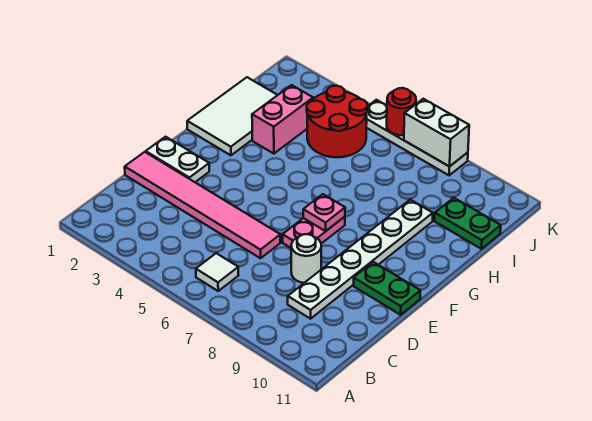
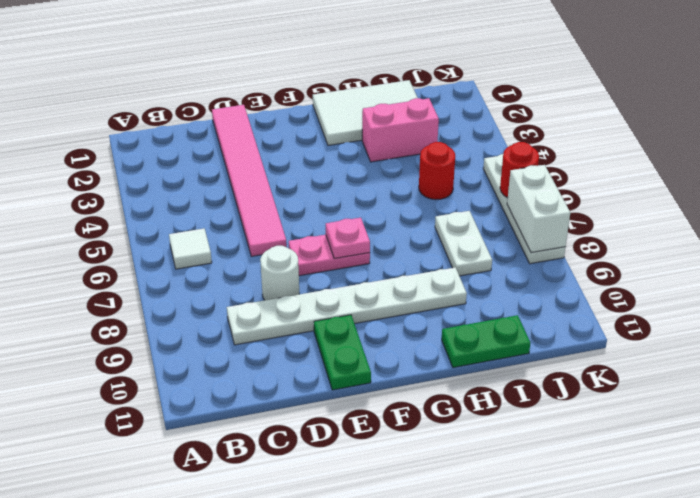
white 1x2 plate [146,137,209,182] -> white 1x2 plate moved to [435,211,492,276]
red 2x2 round brick [307,86,368,157] -> red 1x1 round brick [419,142,455,200]
green 1x2 plate [435,198,501,249] -> green 1x2 plate turned to [442,315,530,368]

